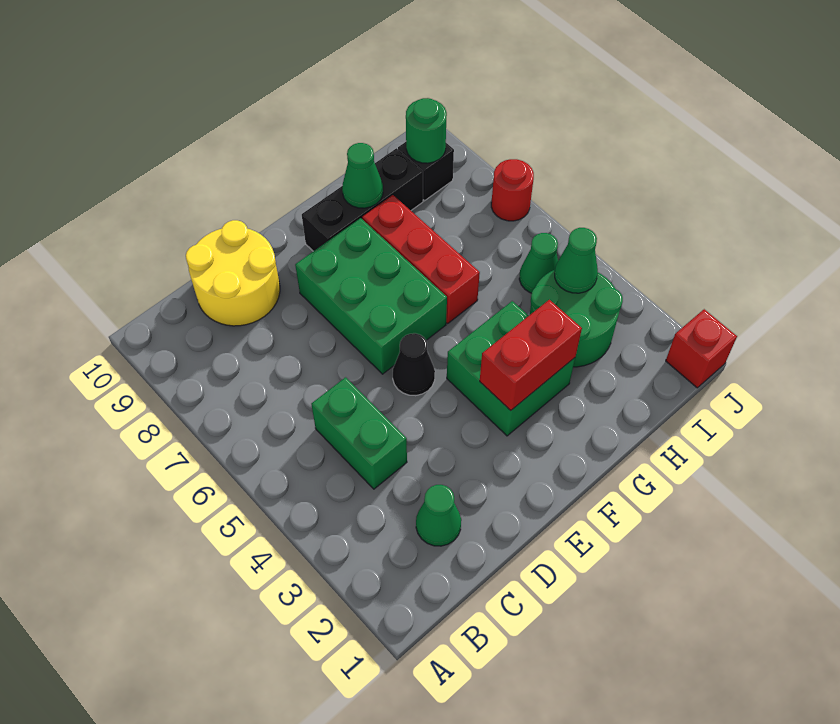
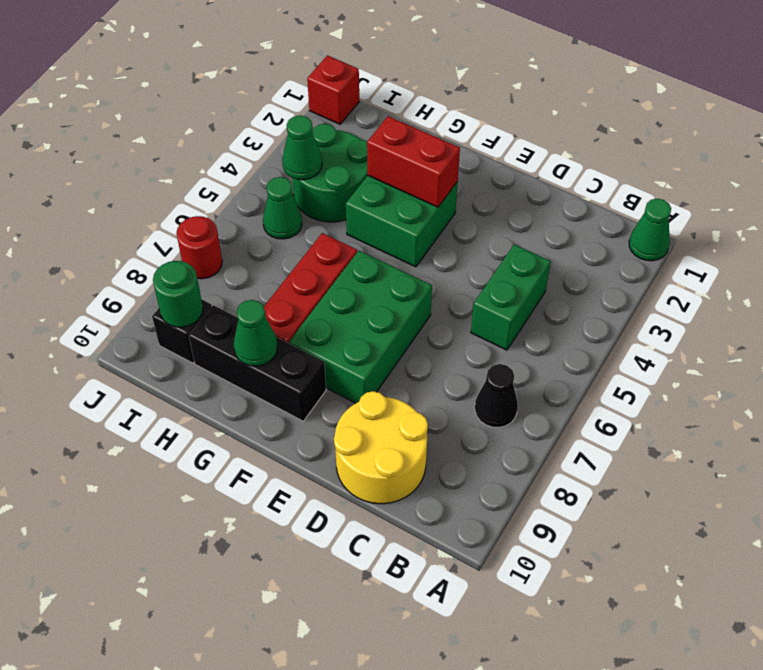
green 1x1 cone [416,485,461,546] -> green 1x1 cone moved to [629,199,671,261]
black 1x1 cone [393,333,435,396] -> black 1x1 cone moved to [475,364,518,428]

